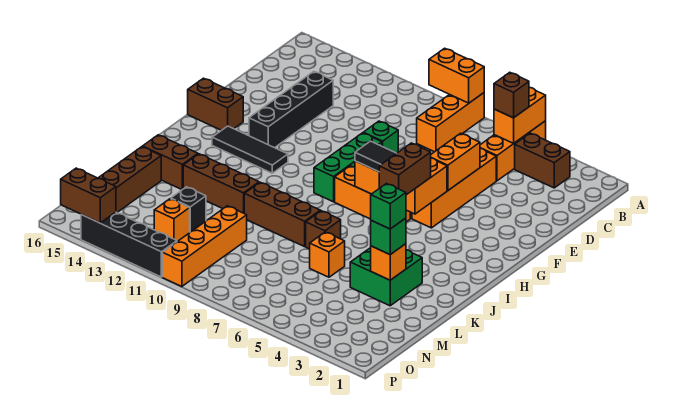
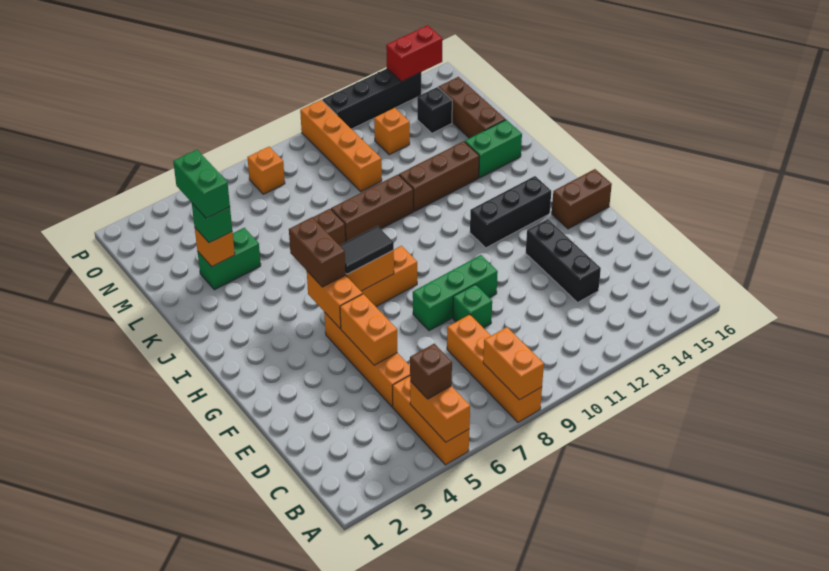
orange 1x3 brick [417,93,484,152] -> orange 1x4 brick [447,315,542,422]
orange 1x2 brick [429,48,484,103] -> orange 1x2 brick turned to [483,327,544,400]
brown 1x2 brick [515,133,570,188] -> none
black 1x4 brick [249,72,333,148] -> black 1x3 brick [526,219,601,302]
green 1x3 brick [314,133,382,202] -> green 1x3 brick turned to [413,255,498,331]
black 1x3 tile [212,126,288,173] -> black 1x3 brick [470,176,551,248]
green 2x2 brick [350,248,422,306] -> green 1x2 brick [197,228,261,290]
brown 1x2 brick [143,135,198,189] -> green 1x2 brick [465,120,522,178]
green 1x1 brick [371,184,406,229] -> green 1x2 brick [173,150,230,218]
orange 1x1 brick [310,232,345,277] -> orange 1x1 brick moved to [247,147,285,194]
black 1x1 brick [171,187,206,232] -> black 1x1 brick moved to [417,87,452,133]
brown 1x2 brick [61,168,116,223] -> red 1x2 brick [386,25,443,81]

